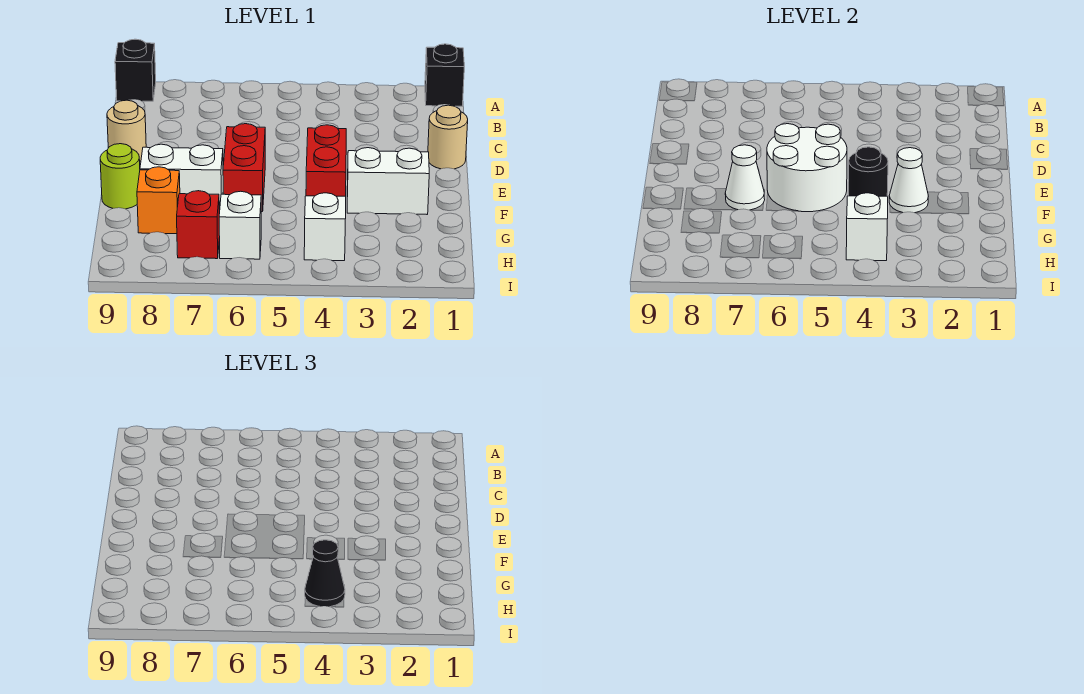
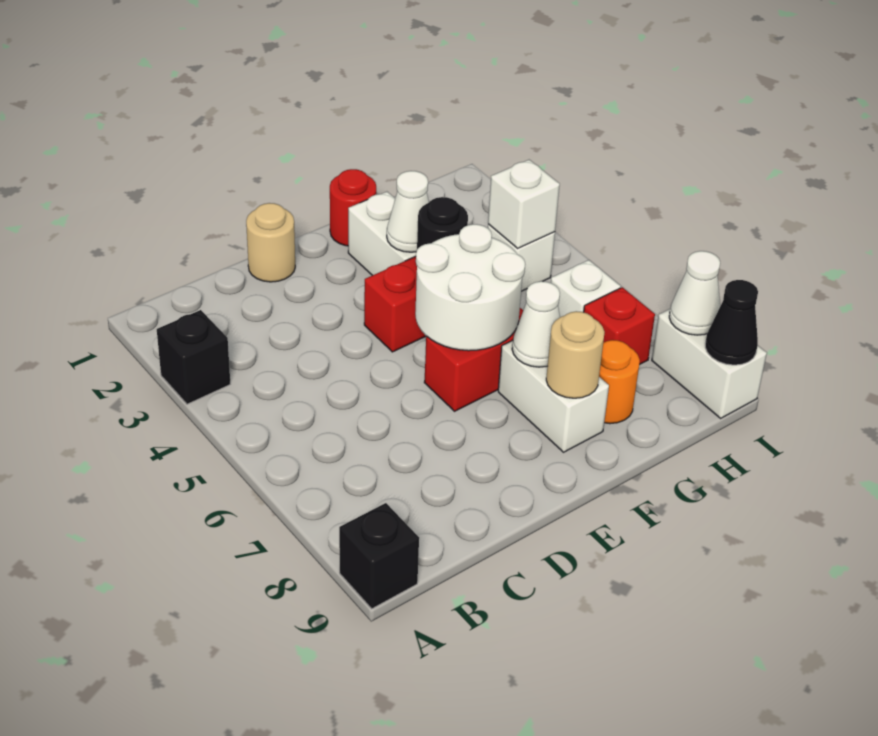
black 1x1 brick [425,44,464,106] -> black 1x1 brick moved to [157,310,230,404]
tan 1x1 round brick [107,100,146,161] -> tan 1x1 round brick moved to [546,311,605,398]
none -> red 1x1 round brick [330,169,376,246]
lime 1x1 round brick [100,144,140,209] -> none
orange 1x1 brick [137,167,180,234] -> orange 1x1 round brick [599,340,640,424]
black 1x1 cone [305,540,345,607] -> black 1x1 cone moved to [705,280,758,365]
none -> white 1x2 brick [652,309,767,418]
none -> white 1x1 cone [669,251,720,335]

